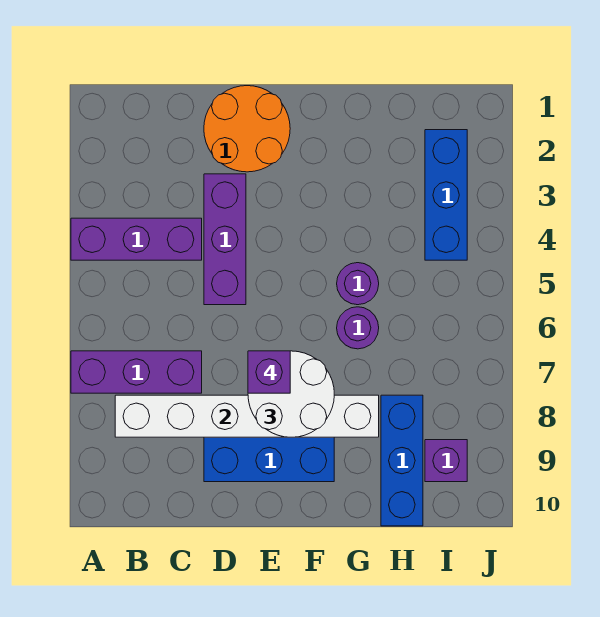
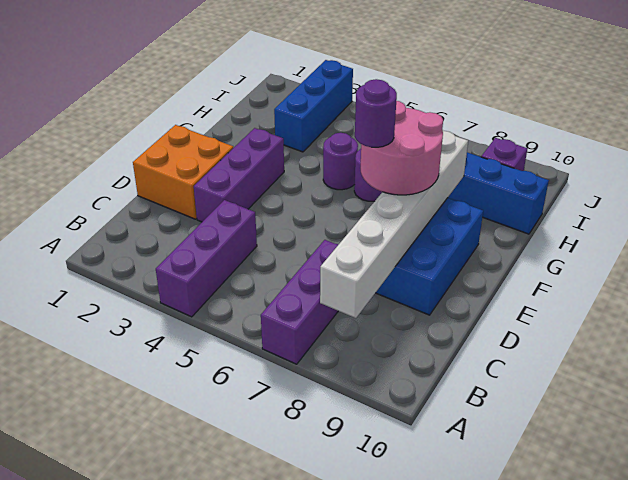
orange 2x2 round brick [204,86,290,172] -> orange 2x2 brick [133,125,233,219]
purple 1x3 brick [204,174,246,305] -> purple 1x3 brick turned to [194,128,284,222]
white 2x2 round brick [248,351,334,437] -> pink 2x2 round brick [360,101,443,195]
purple 1x1 brick [248,351,290,393] -> purple 1x1 round brick [355,79,397,147]
blue 1x3 brick [425,130,467,260] -> blue 1x3 brick turned to [274,60,353,152]

